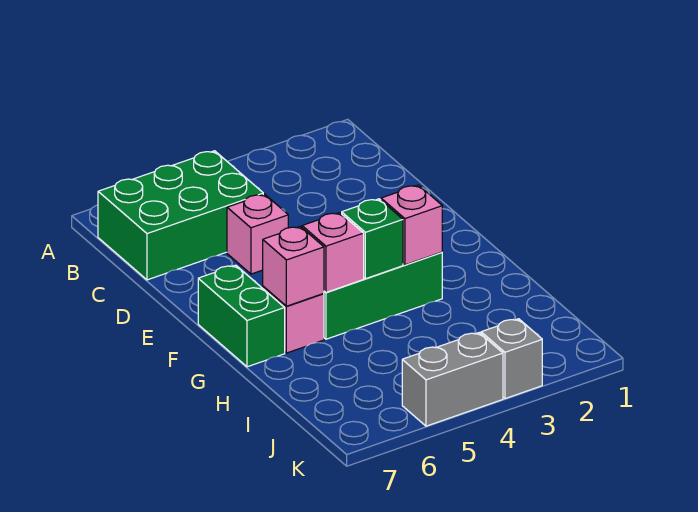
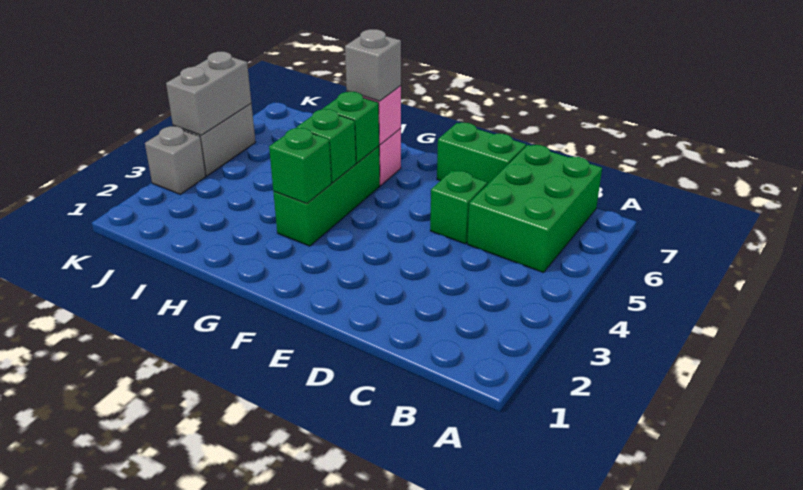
pink 1x1 brick [227,194,288,274] -> green 1x1 brick [430,170,488,244]
green 1x2 brick [198,265,285,367] -> green 1x2 brick moved to [437,123,526,185]
pink 1x1 brick [381,185,442,265] -> green 1x1 brick [269,128,332,204]
pink 1x1 brick [302,213,364,292] -> green 1x1 brick [323,92,379,163]
none -> grey 1x1 brick [345,29,401,101]
none -> grey 1x2 brick [166,51,251,135]

